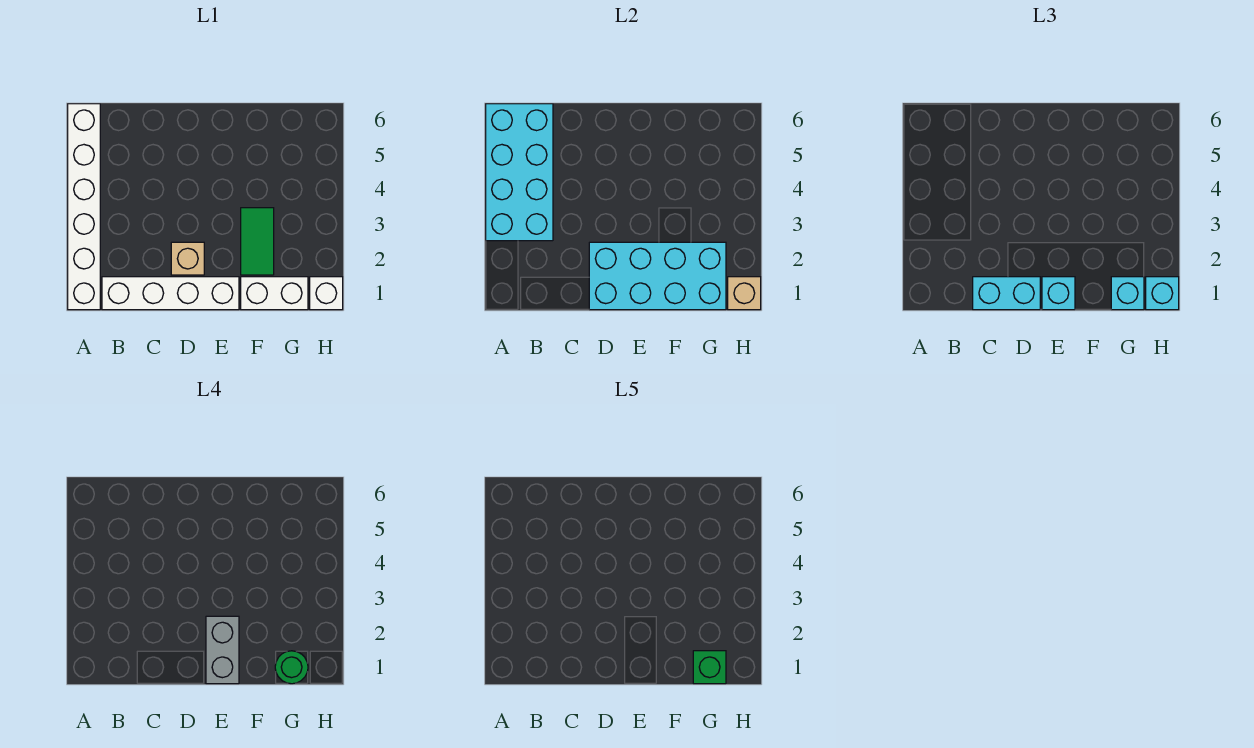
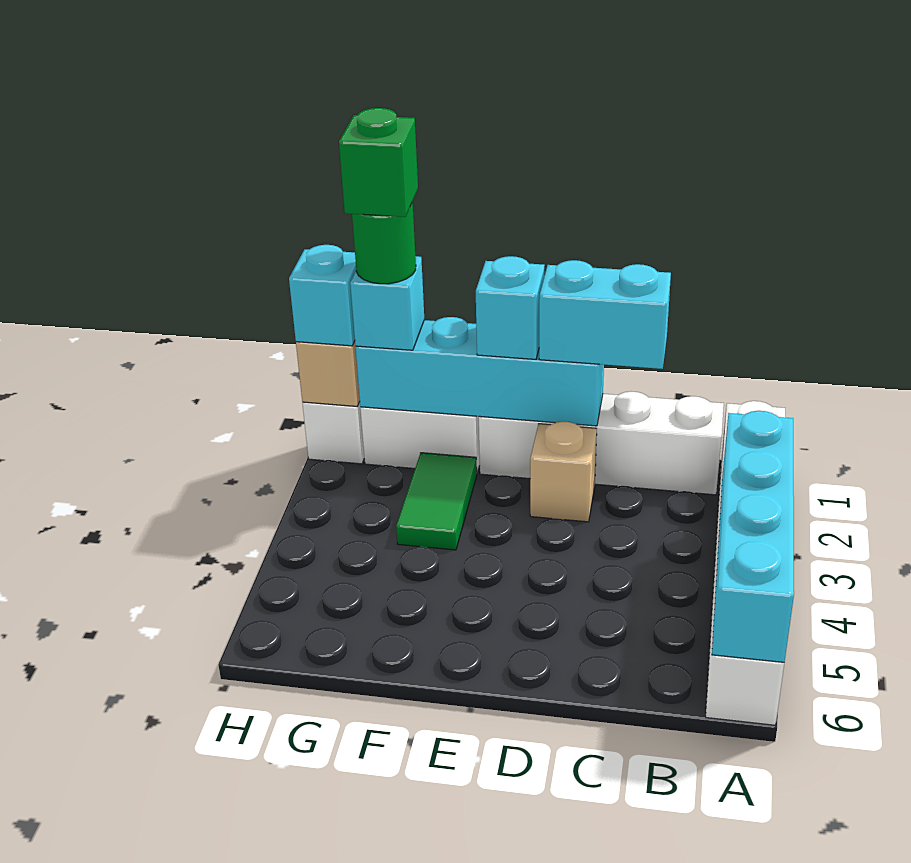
cyan 2x4 brick [486,104,553,241] -> cyan 1x4 brick [712,411,794,662]
cyan 2x4 brick [589,242,726,310] -> cyan 1x4 brick [355,317,604,426]
grey 1x2 brick [206,616,239,684] -> none

